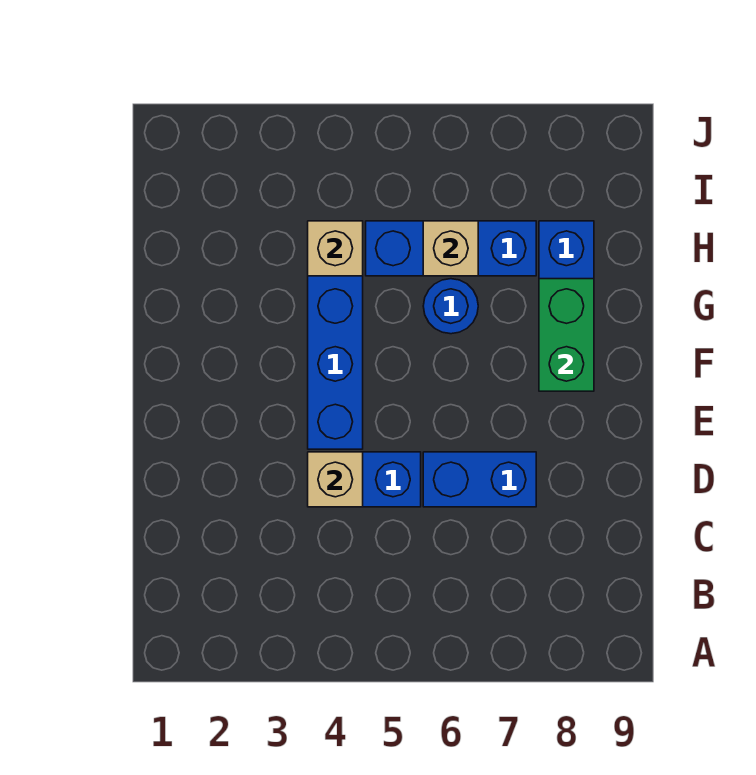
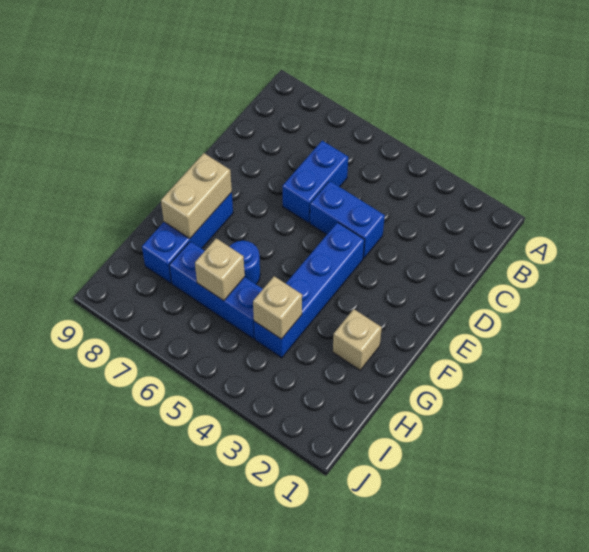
tan 1x1 brick [308,452,363,507] -> tan 1x1 brick moved to [333,309,382,370]
blue 1x2 brick [423,452,536,507] -> blue 1x2 brick turned to [282,141,348,223]
green 1x2 brick [539,279,594,391] -> tan 1x2 brick [161,153,232,239]

